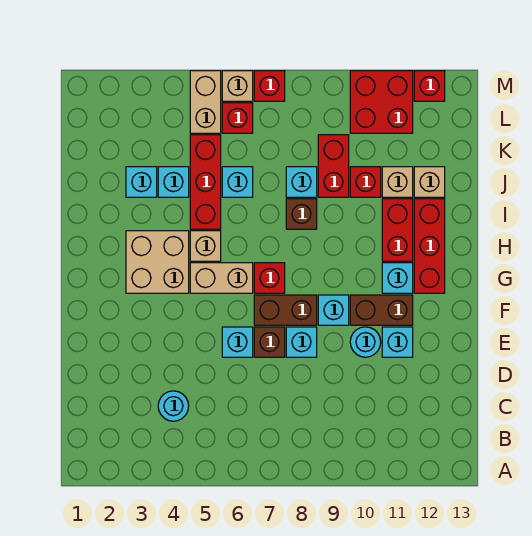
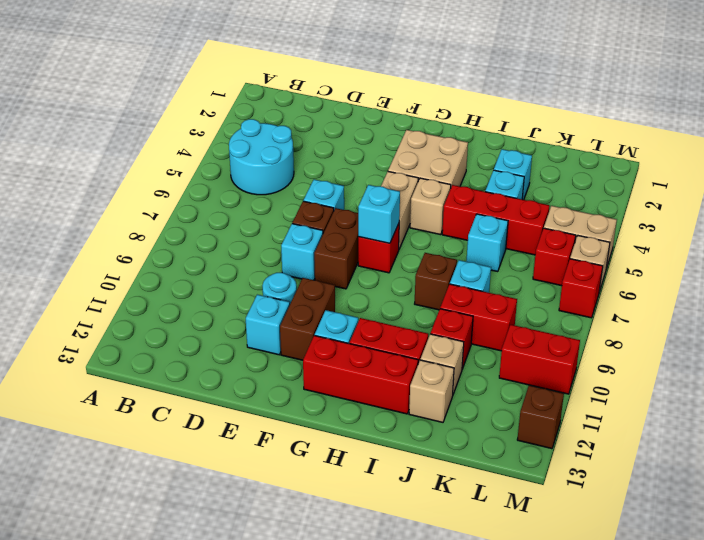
cyan 1x1 round brick [158,391,189,421] -> cyan 2x2 round brick [229,119,294,195]
cyan 1x1 brick [318,295,349,325] -> cyan 1x1 brick moved to [358,185,400,243]
red 2x2 brick [350,71,413,133] -> red 1x2 brick [499,325,580,394]
red 1x1 brick [414,71,445,101] -> brown 1x1 brick [517,385,564,449]

